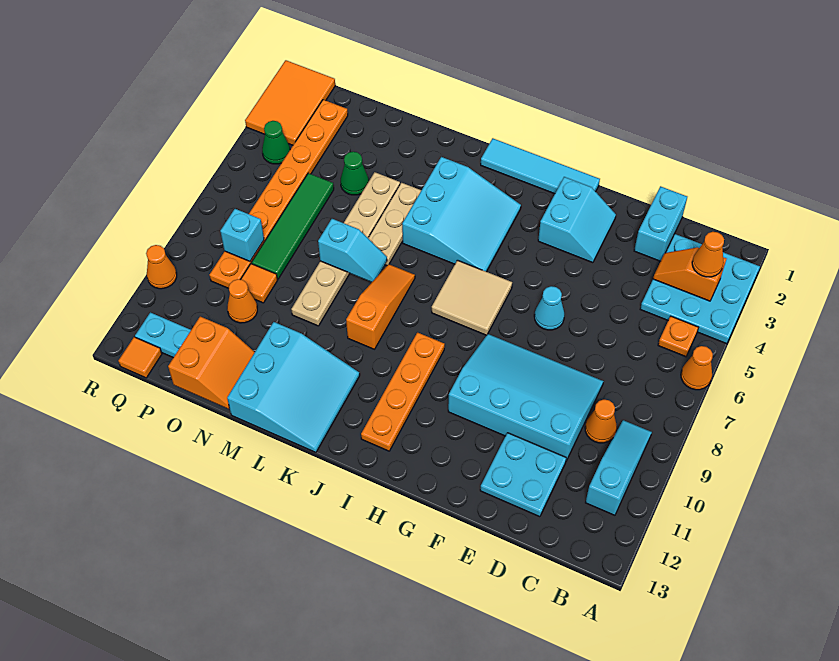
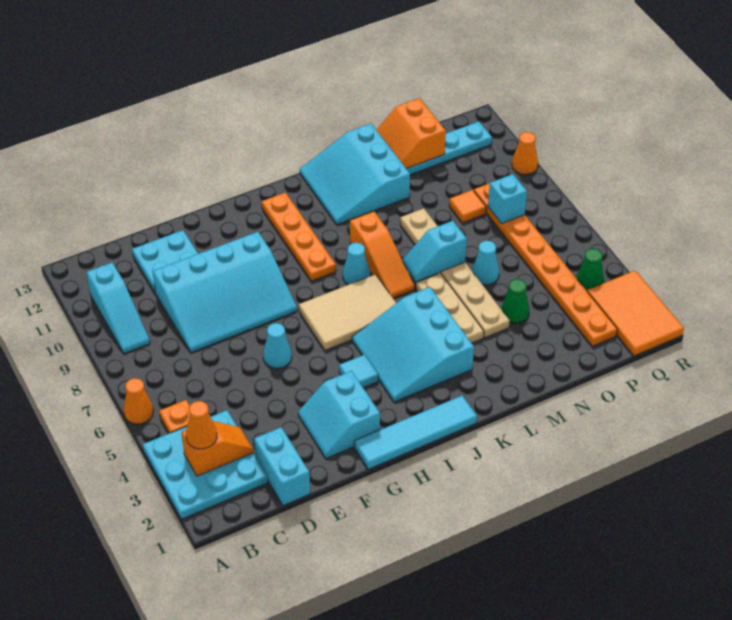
orange 1x1 cone [585,400,617,443] -> none
none -> cyan 1x1 tile [339,354,378,388]
tan 2x2 tile [432,260,512,335] -> tan 2x3 tile [299,274,396,350]
none -> cyan 1x1 cone [343,243,370,285]
none -> cyan 1x1 cone [472,241,499,285]
green 1x4 tile [252,173,334,279] -> none
orange 1x1 cone [227,279,257,323] -> none
orange 1x1 tile [118,337,162,378] -> none

